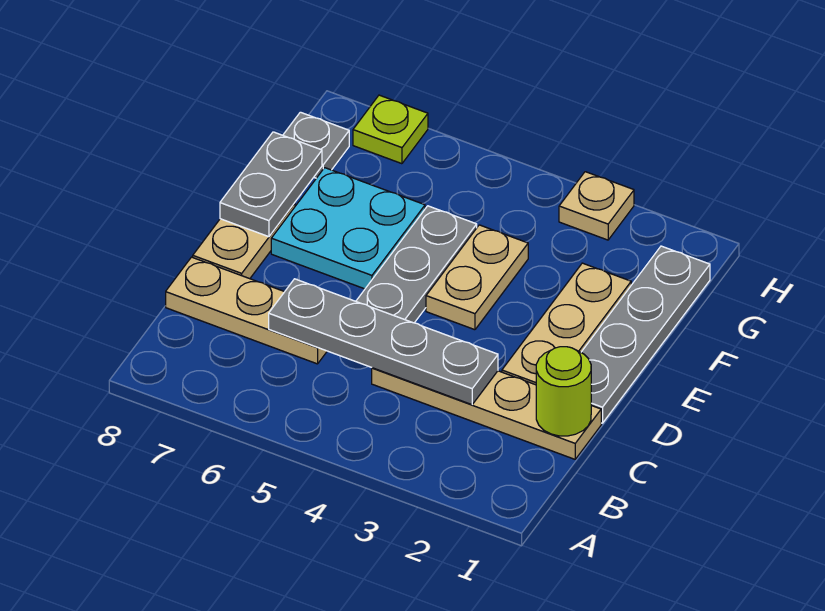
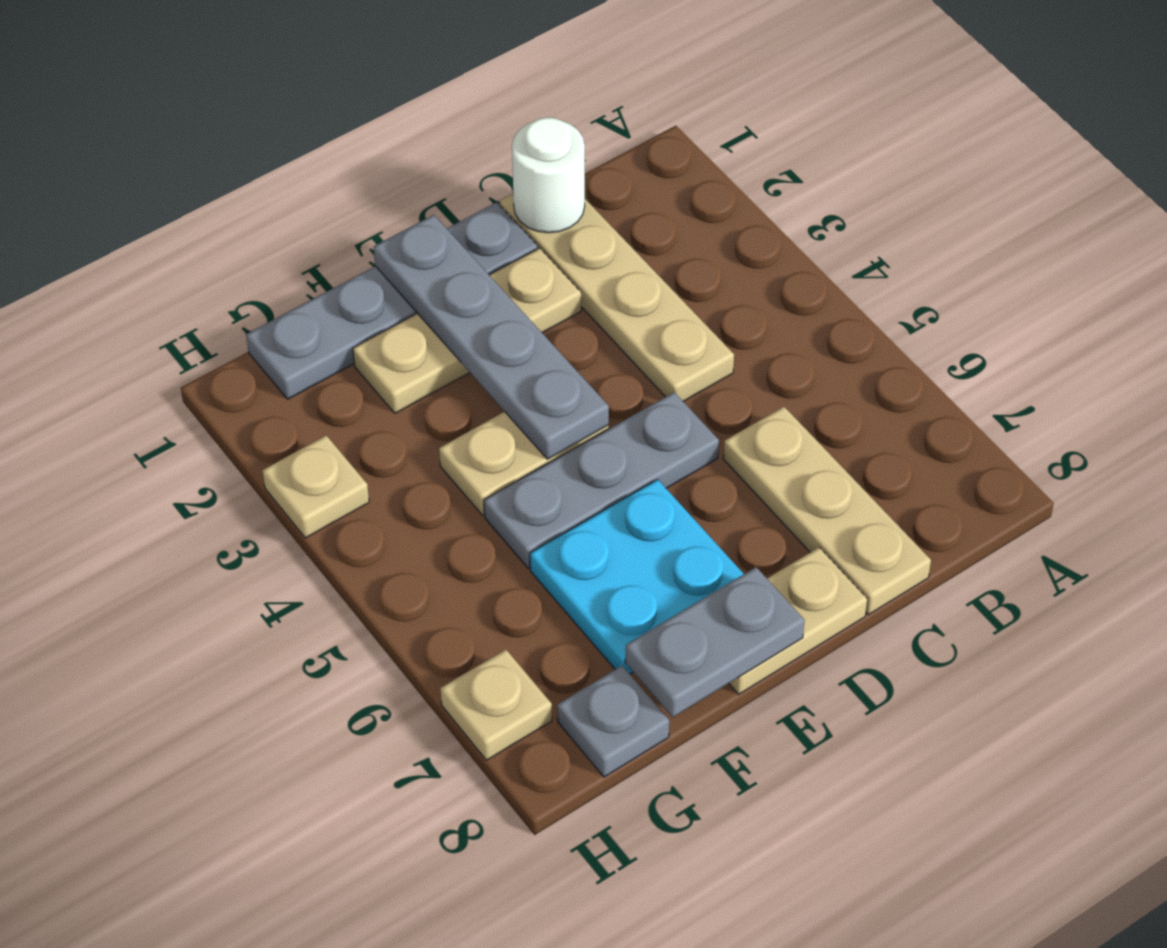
lime 1x1 round brick [536,347,591,436] -> white 1x1 round brick [512,117,585,233]
grey 1x4 plate [269,279,498,405] -> grey 1x4 plate moved to [374,215,609,459]
lime 1x1 plate [353,95,428,164] -> tan 1x1 plate [440,650,552,760]

